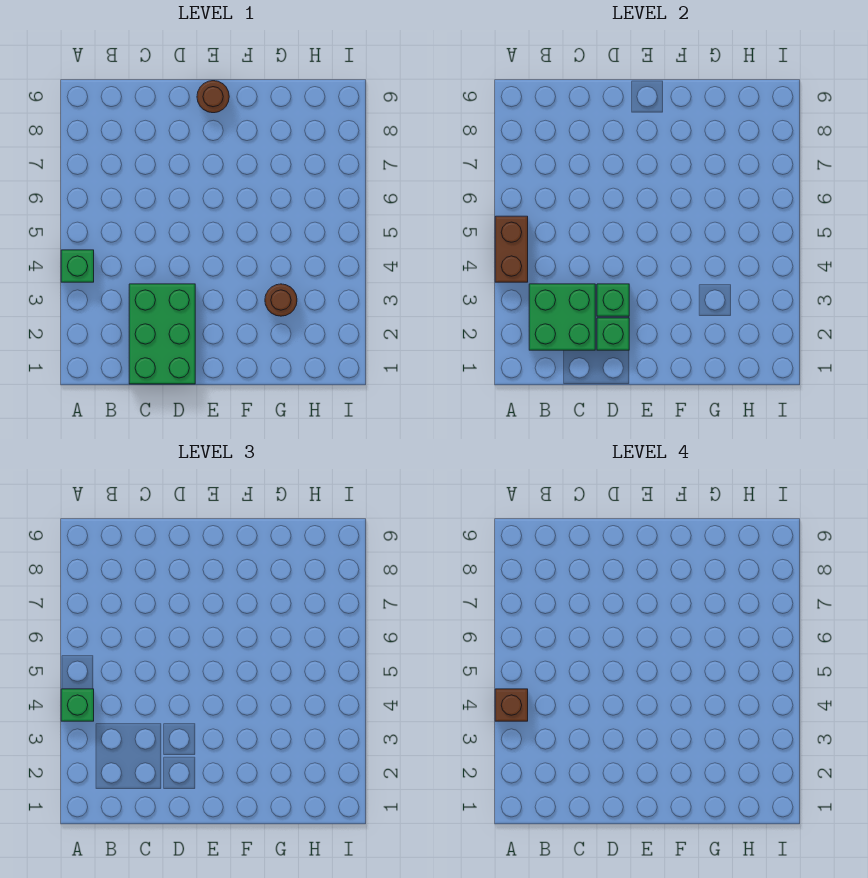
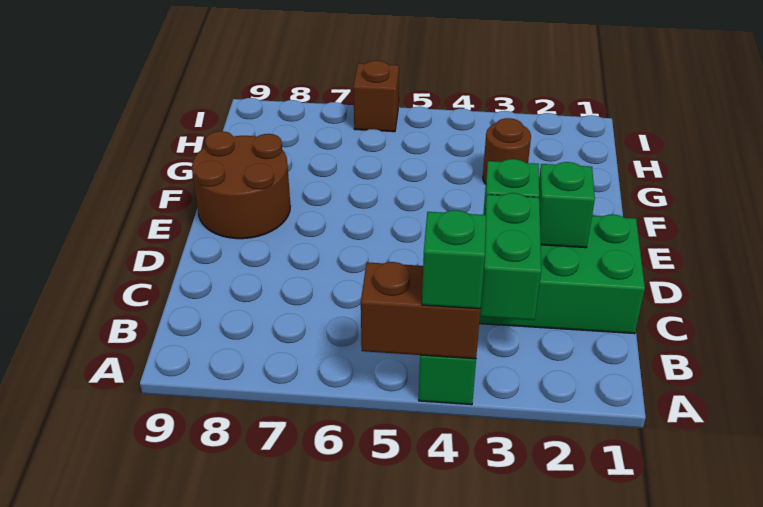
brown 1x1 brick [495,689,528,721] -> brown 1x1 brick moved to [353,61,399,132]
green 2x2 brick [529,284,595,350] -> green 1x2 brick [480,193,541,320]
brown 1x1 round brick [197,81,229,113] -> brown 2x2 round brick [192,131,290,239]

